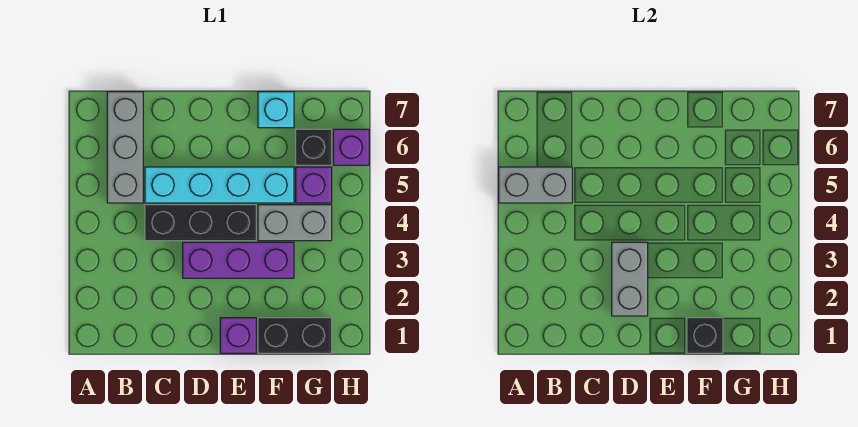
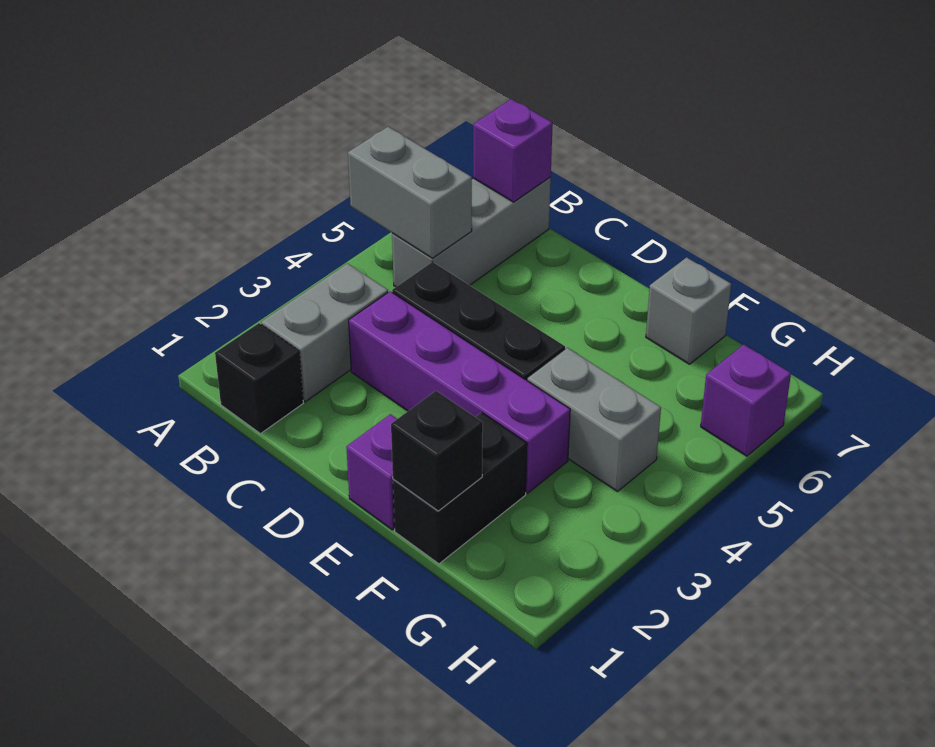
cyan 1x4 brick [145,167,294,203] -> none
grey 1x2 brick [612,242,648,316] -> grey 1x2 brick moved to [261,263,388,402]
purple 1x3 brick [183,242,294,278] -> purple 1x4 brick [349,291,570,493]
black 1x2 brick [258,318,332,353] -> black 1x2 brick turned to [393,412,527,564]
cyan 1x1 brick [258,92,294,128] -> grey 1x1 brick [646,257,731,364]
purple 1x1 brick [296,167,332,203] -> purple 1x1 brick moved to [473,99,553,202]
black 1x1 brick [296,129,332,165] -> black 1x1 brick moved to [215,323,303,434]

